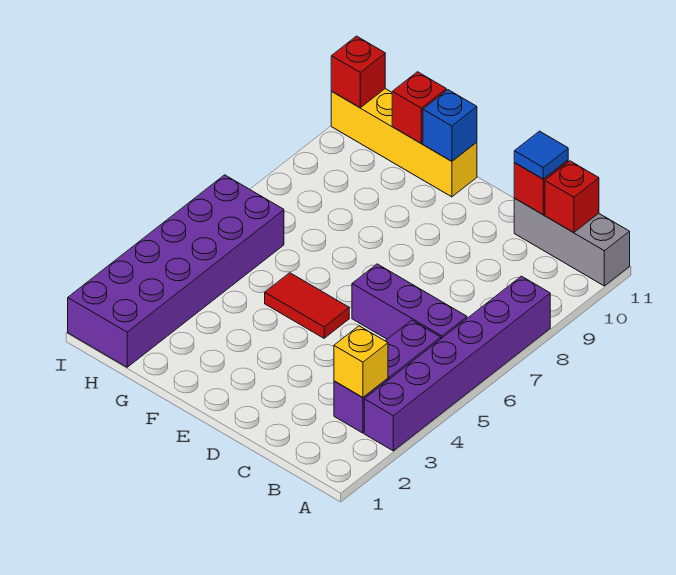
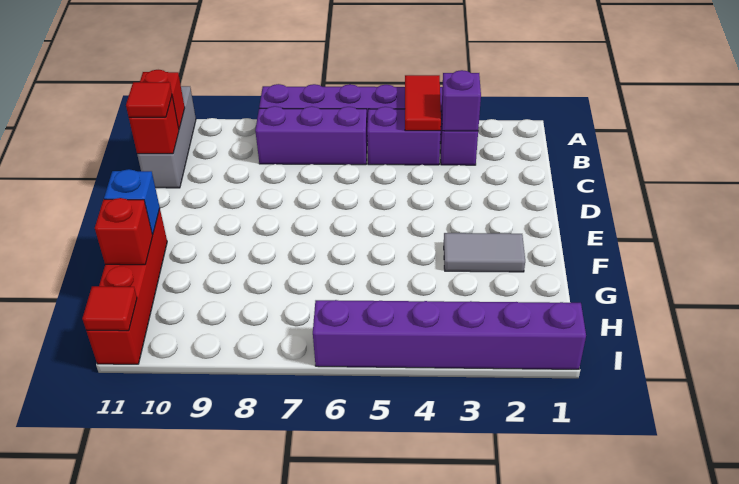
yellow 1x1 brick [334,326,388,397] -> purple 1x1 brick [442,70,481,131]
purple 1x3 brick [352,264,467,339] -> purple 1x3 brick turned to [255,106,367,165]
blue 1x1 tile [514,131,568,179] -> red 1x1 tile [126,82,172,117]
red 1x2 tile [265,273,349,338] -> red 1x2 tile moved to [405,75,441,131]
none -> grey 1x2 tile [444,233,525,272]
yellow 1x4 brick [331,89,477,197] -> red 1x4 brick [86,209,167,364]
purple 2x6 brick [68,175,284,367] -> purple 1x6 brick [313,300,586,369]
red 1x1 brick [331,36,385,108] -> red 1x1 tile [82,286,137,331]

